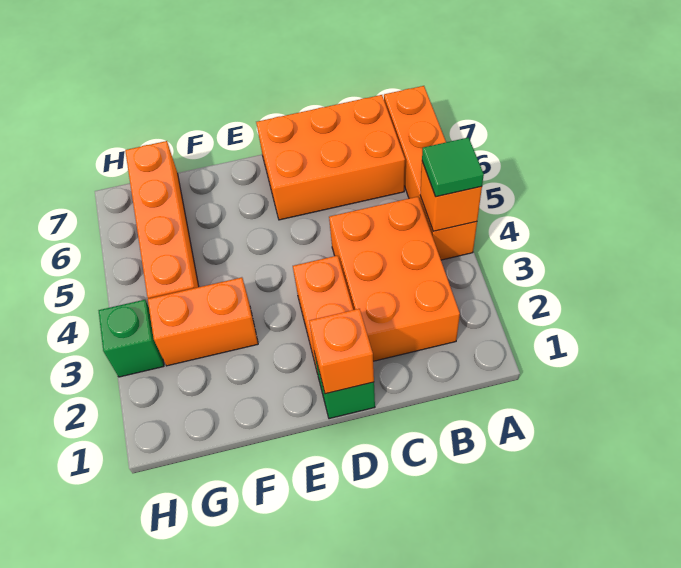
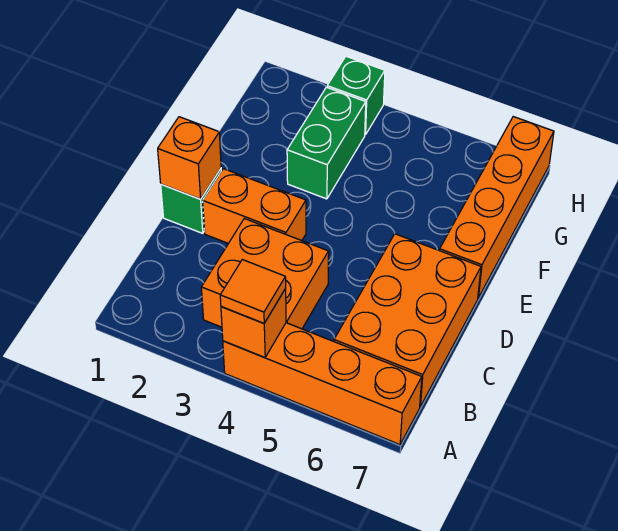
green 1x1 tile [422,138,484,197] -> orange 1x1 tile [220,260,286,323]
orange 2x3 brick [329,197,460,361] -> orange 2x2 brick [201,219,329,329]
orange 1x2 brick [148,277,258,366] -> green 1x2 brick [287,87,366,199]
orange 1x4 brick [125,141,199,299] -> orange 1x4 brick turned to [440,117,554,298]

